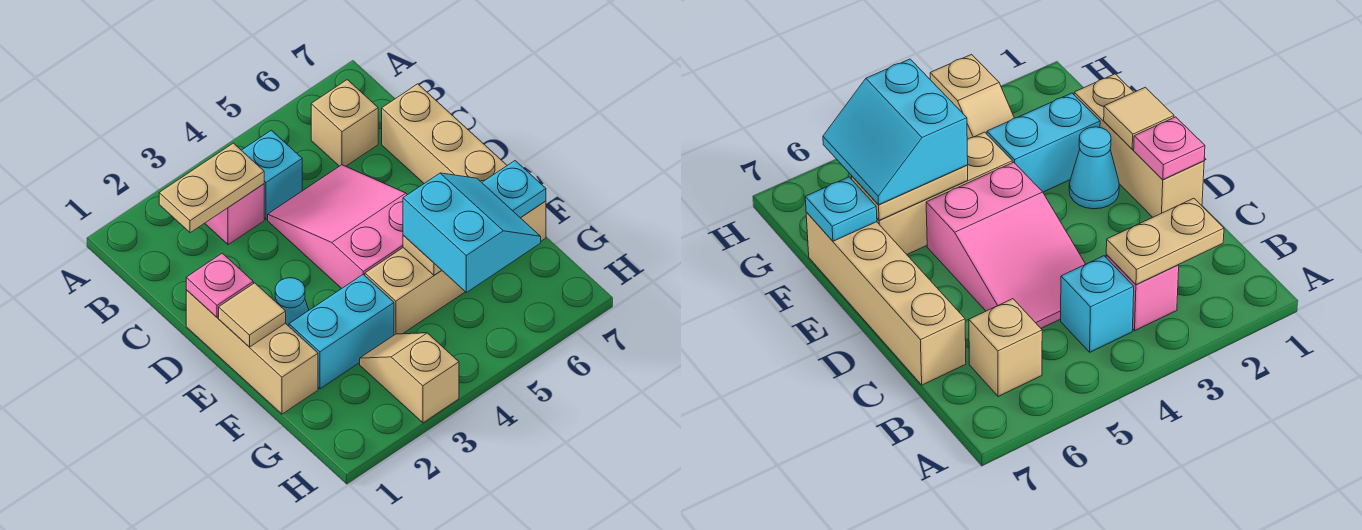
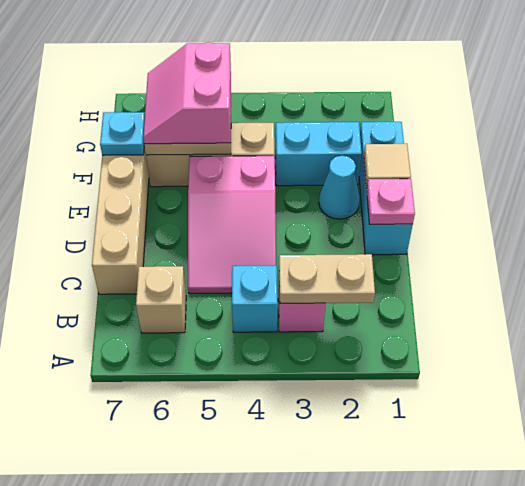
tan 1x3 brick [186,290,318,414] -> cyan 1x3 brick [359,122,413,255]
cyan 2x2 slope [403,173,541,292] -> pink 2x2 slope [143,42,231,144]
tan 1x2 slope [360,333,459,423] -> none

